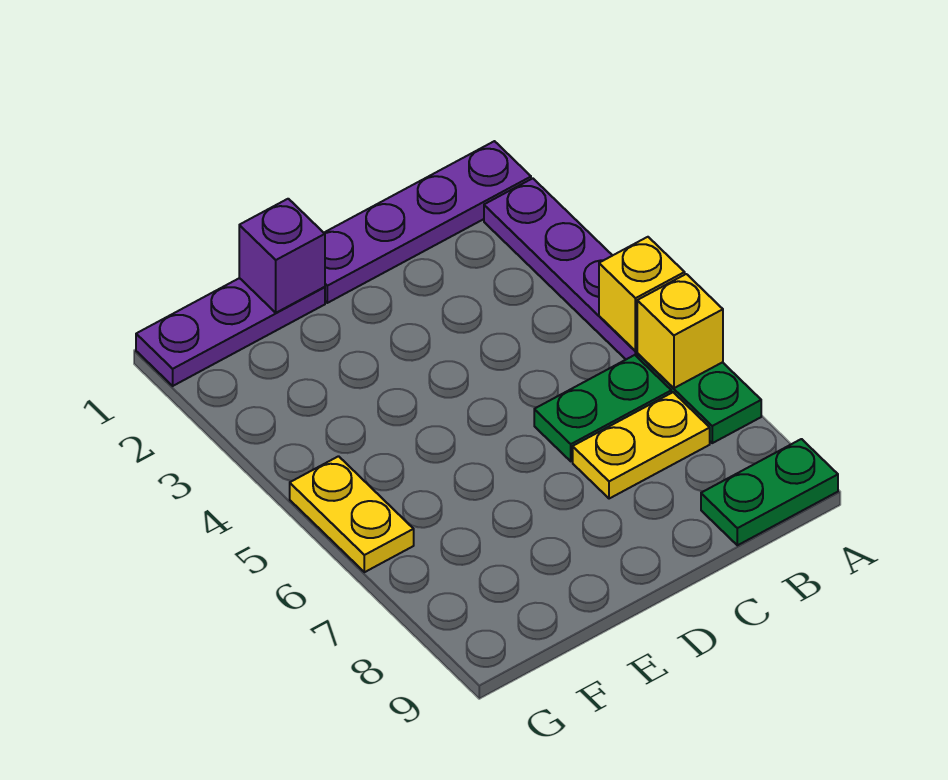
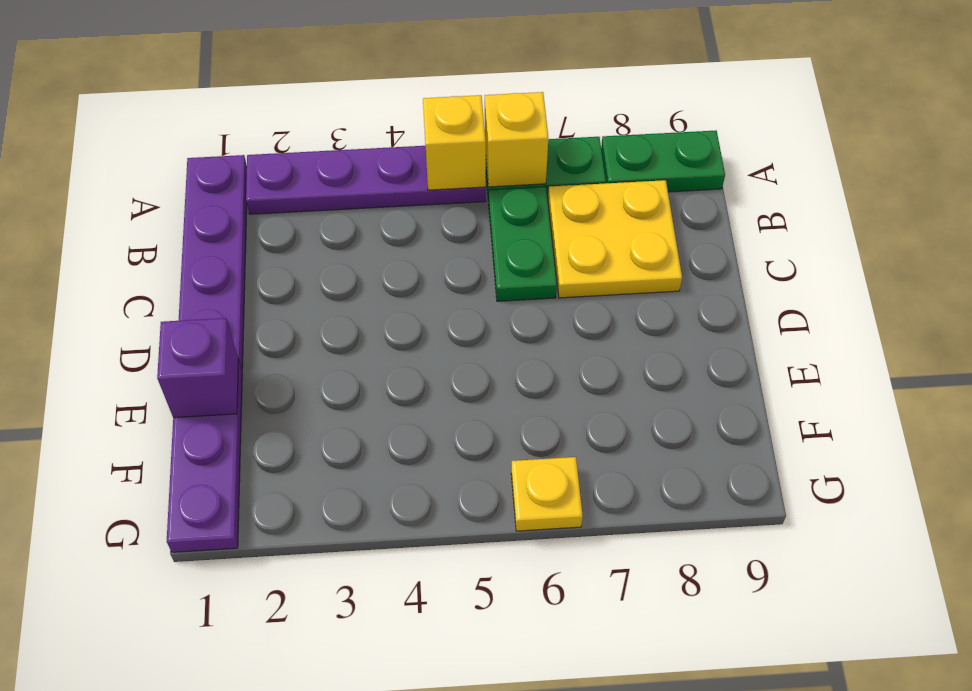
green 1x2 plate [701,439,838,545] -> green 1x2 plate turned to [601,130,725,192]
yellow 1x2 plate [573,392,710,499] -> yellow 2x2 plate [548,180,682,298]
yellow 1x2 plate [290,456,414,572] -> yellow 1x1 plate [511,457,583,531]

